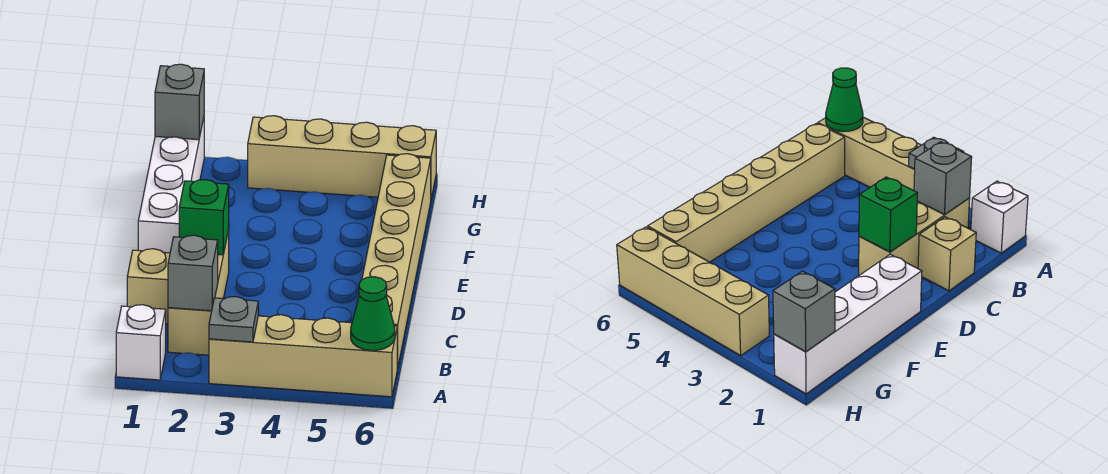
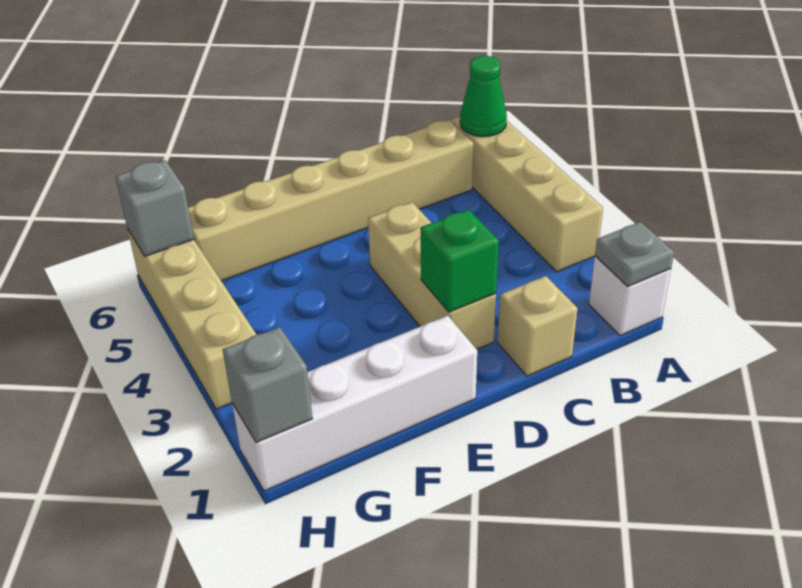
grey 1x1 plate [209,297,258,342] -> grey 1x1 plate moved to [595,222,674,286]
tan 1x3 brick [168,230,229,355] -> tan 1x3 brick turned to [368,202,496,349]
grey 1x1 brick [168,235,218,311] -> grey 1x1 brick moved to [115,160,194,256]

